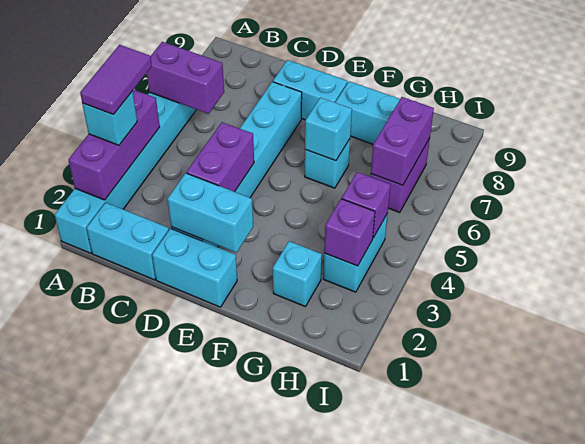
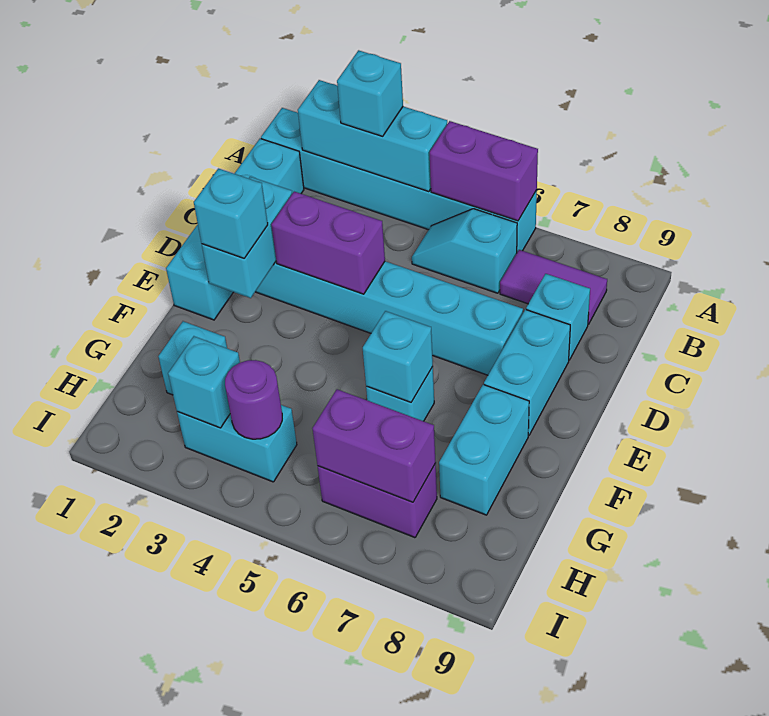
purple 1x3 brick [68,90,160,200] -> cyan 1x3 brick [298,80,447,192]
purple 1x2 tile [80,45,152,115] -> purple 1x2 tile moved to [500,250,607,324]
purple 1x2 brick [147,42,224,114] -> purple 1x2 brick turned to [430,121,538,221]
none -> cyan 1x2 slope [412,209,517,293]
none -> cyan 1x1 brick [526,274,590,360]
none -> cyan 1x1 brick [194,169,268,258]
purple 1x1 brick [324,199,375,266] -> cyan 1x1 brick [168,336,240,428]
purple 1x1 brick [342,172,390,238] -> purple 1x1 round brick [225,360,282,439]

